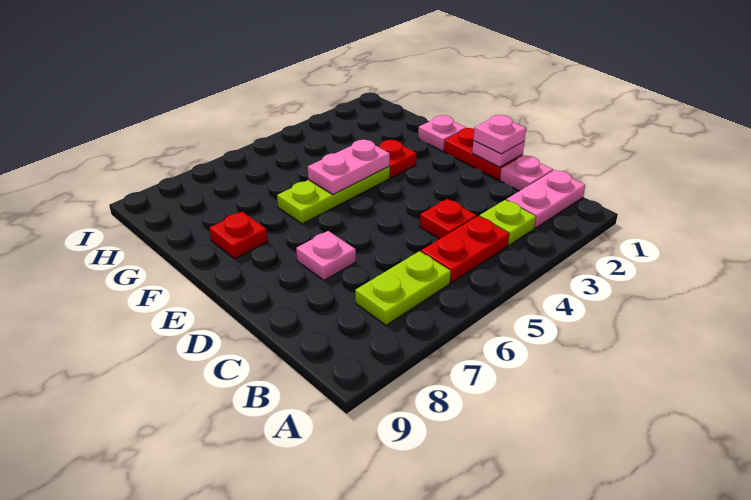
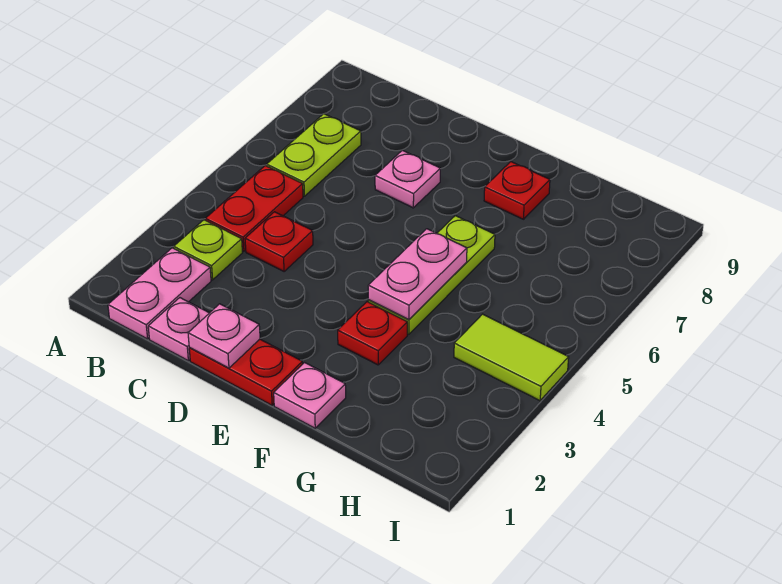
pink 1x1 plate [473,115,526,154] -> none
none -> lime 1x2 tile [454,314,569,401]

